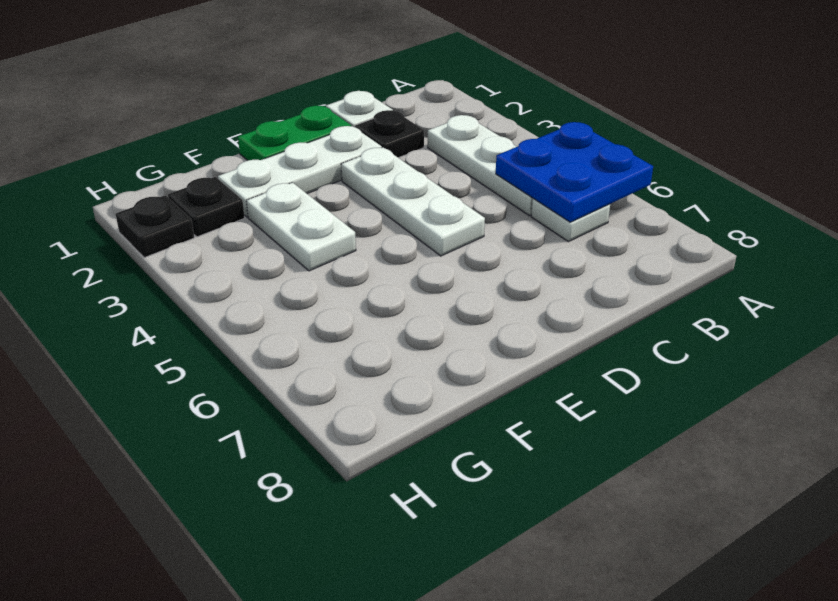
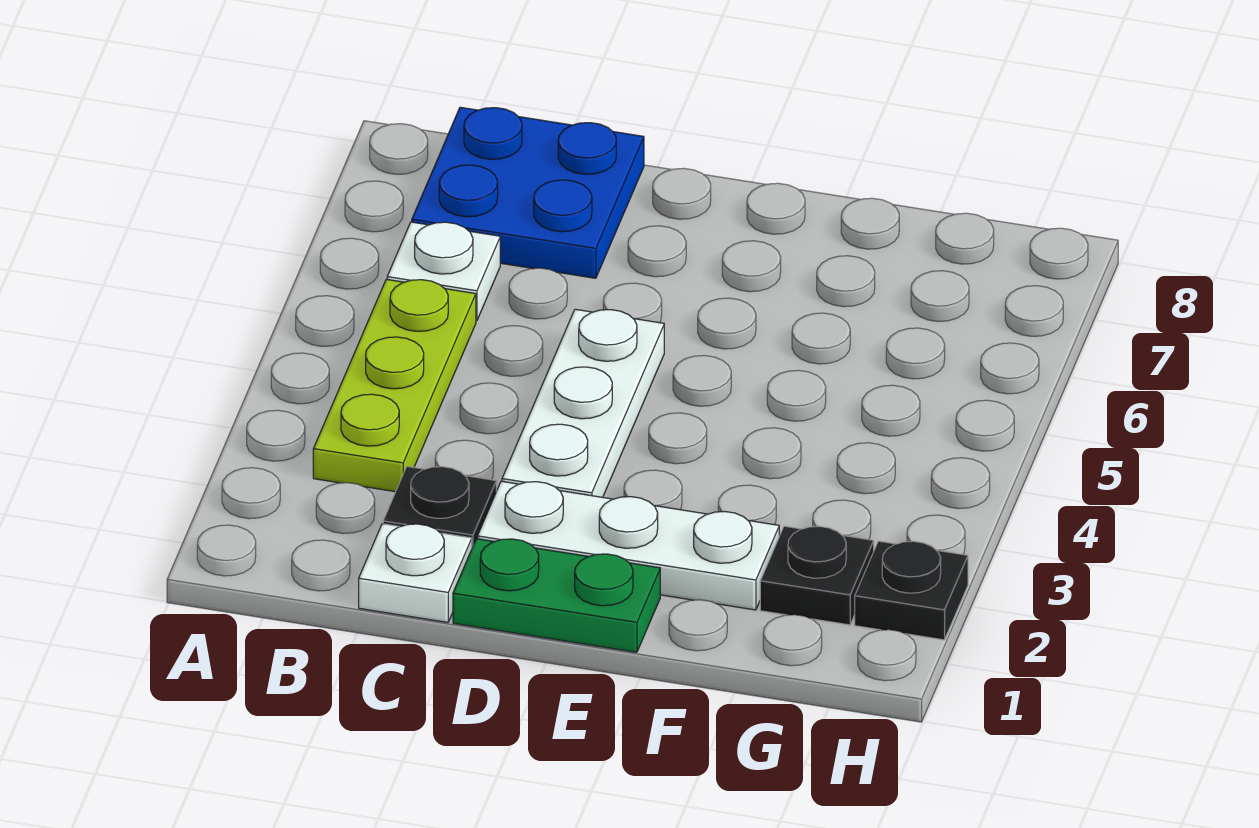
blue 2x2 plate [496,122,653,222] -> blue 2x2 plate moved to [412,107,644,278]
white 1x3 plate [428,115,533,216] -> lime 1x3 plate [313,279,476,492]
white 1x2 plate [246,182,356,271] -> none

